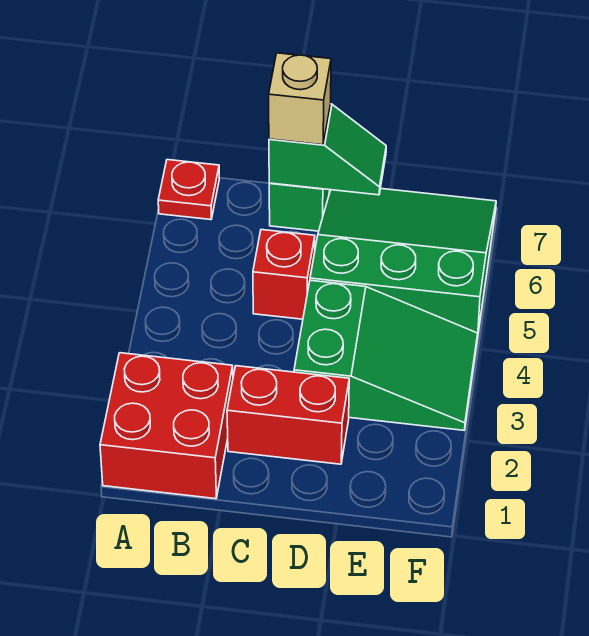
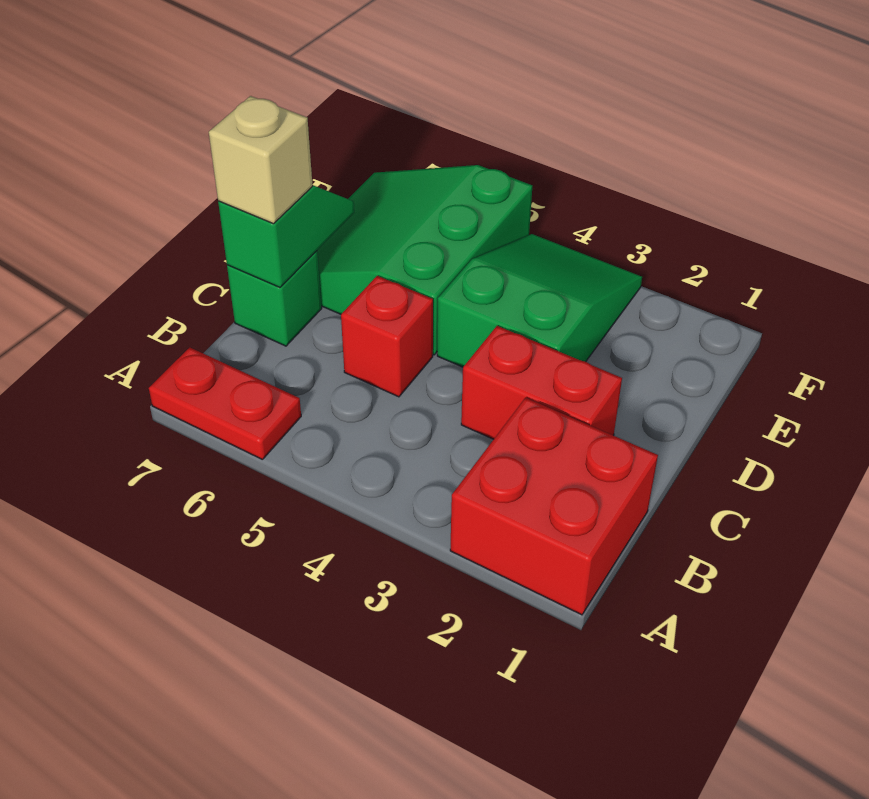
red 1x1 plate [158,160,219,220] -> red 1x2 plate [149,347,301,460]
red 1x2 brick [227,366,349,464] -> red 1x2 brick turned to [461,326,622,439]

